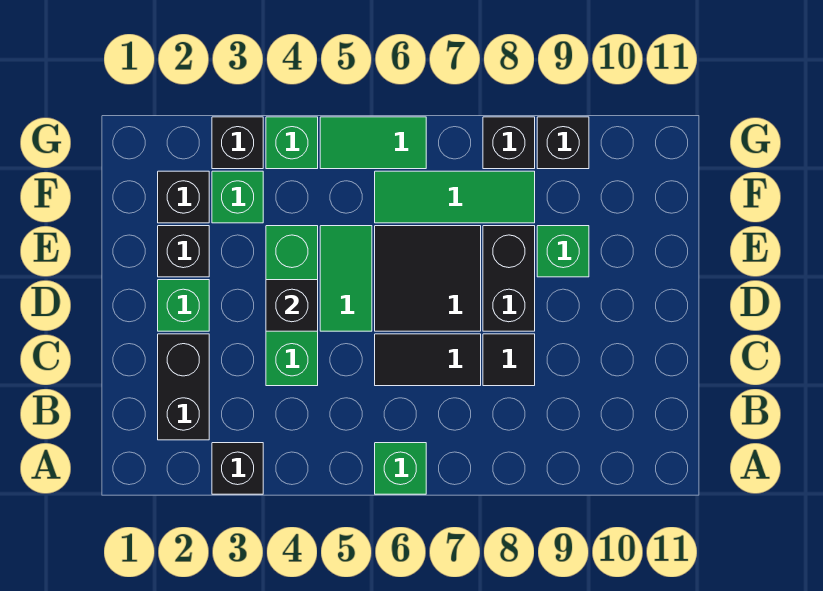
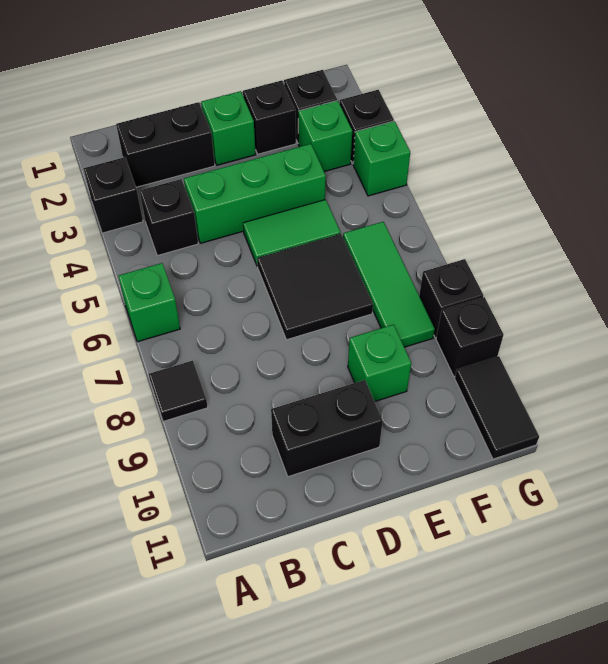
black 1x2 tile [375,334,481,386] -> black 1x2 tile moved to [455,356,539,459]
black 1x1 tile [483,334,535,386] -> black 1x1 tile moved to [149,361,208,421]
black 1x1 brick [266,280,318,331] -> black 1x1 brick moved to [140,179,198,256]
black 1x2 brick [483,226,535,331] -> black 1x2 brick moved to [271,380,383,477]
green 1x2 tile [320,117,426,169] -> none

